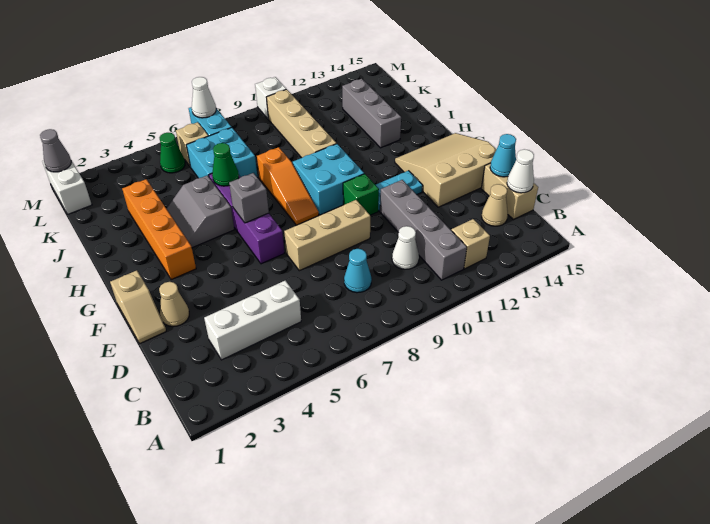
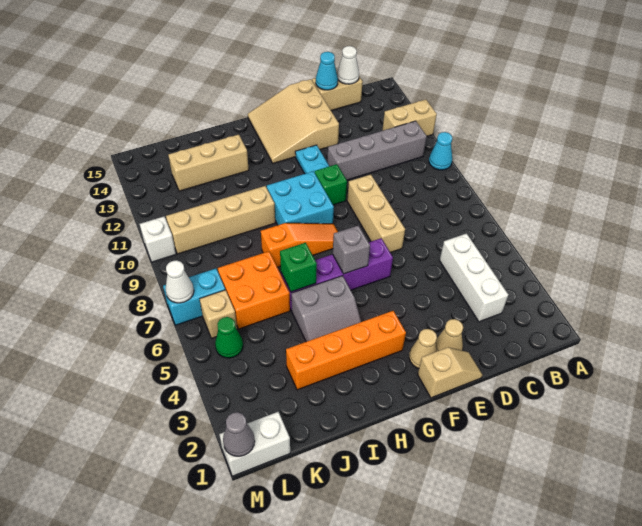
tan 1x1 brick [451,219,490,269] -> tan 1x2 brick [382,100,437,136]
cyan 1x1 cone [344,249,372,293] -> cyan 1x1 cone moved to [429,132,452,170]
white 1x1 cone [392,226,419,269] -> none
tan 1x1 cone [482,184,508,226] -> tan 1x1 cone moved to [409,329,437,369]
green 1x1 cone [212,143,239,186] -> green 1x1 brick [280,243,317,292]
grey 1x3 brick [342,79,401,148] -> tan 1x3 brick [168,135,249,191]
cyan 2x2 brick [186,128,258,178] -> orange 2x2 brick [218,251,290,329]

